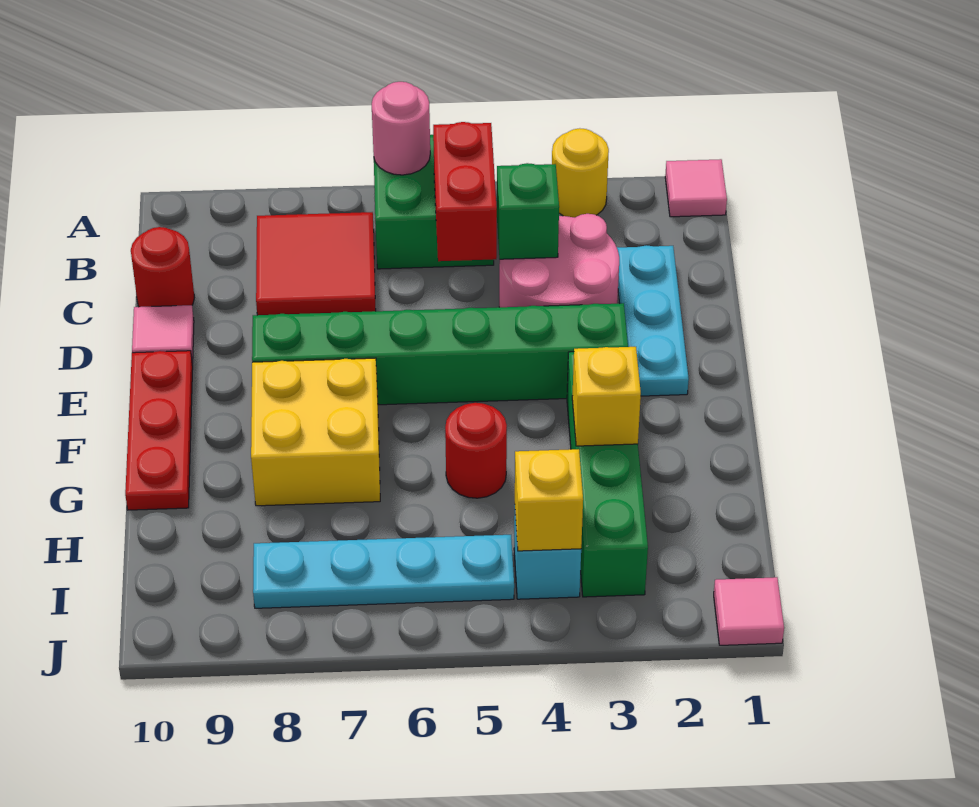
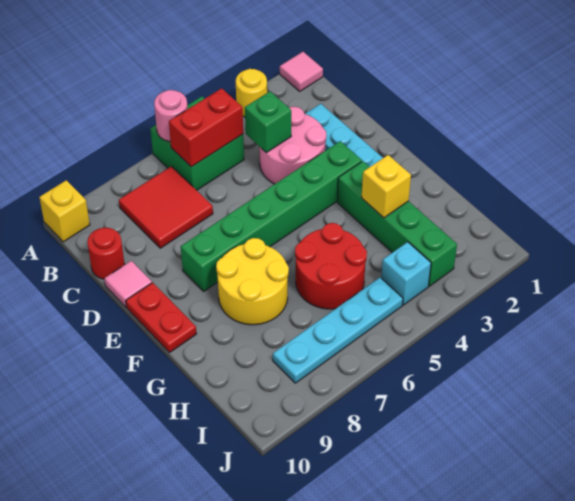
red 1x2 brick [433,122,497,261] -> red 1x2 brick turned to [169,88,243,167]
red 1x3 plate [125,351,193,510] -> red 1x2 plate [126,283,197,353]
yellow 2x2 brick [251,358,380,506] -> yellow 2x2 round brick [216,238,289,325]
red 1x1 round brick [445,403,507,498] -> red 2x2 round brick [295,223,367,309]
yellow 1x1 brick [515,449,583,551] -> yellow 1x1 brick moved to [39,180,90,242]
pink 1x1 tile [714,577,784,645] -> none

